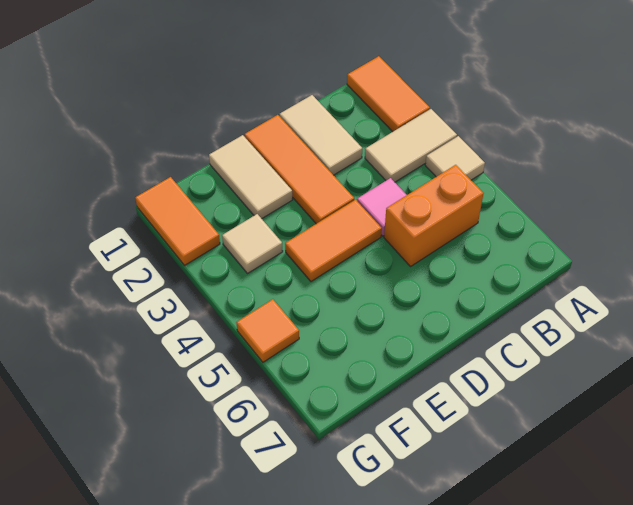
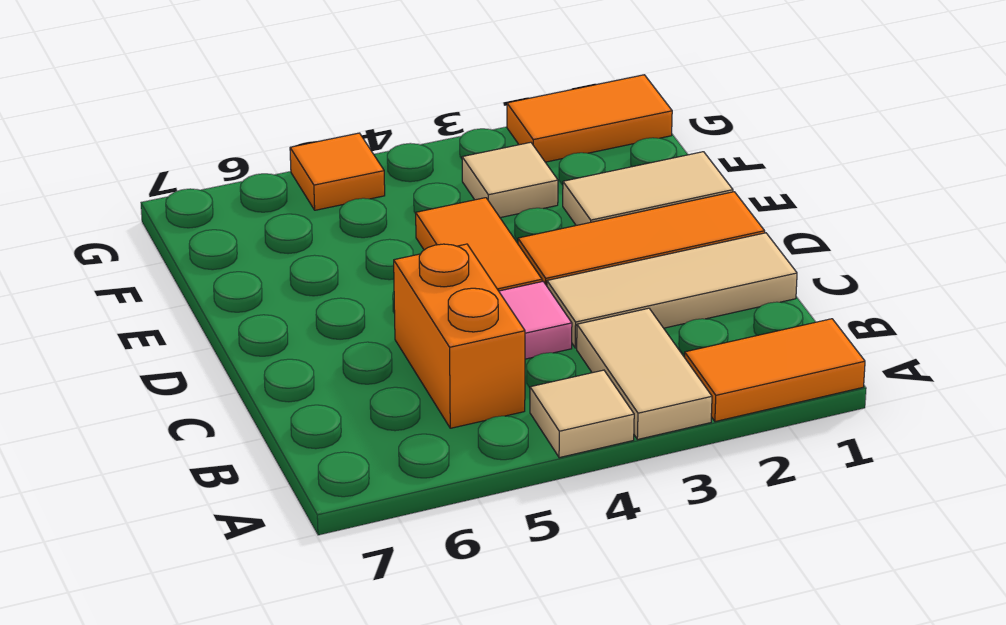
tan 1x2 tile [280,95,362,175] -> tan 1x3 tile [547,233,797,348]

